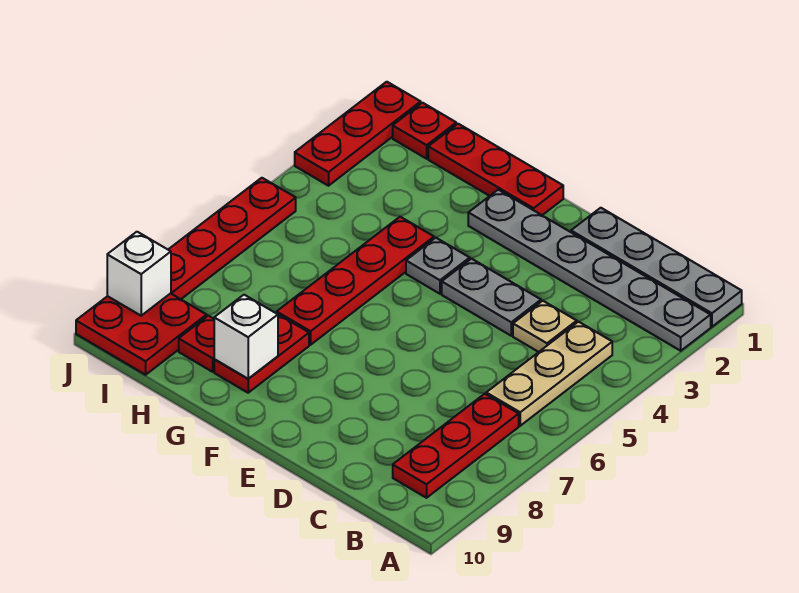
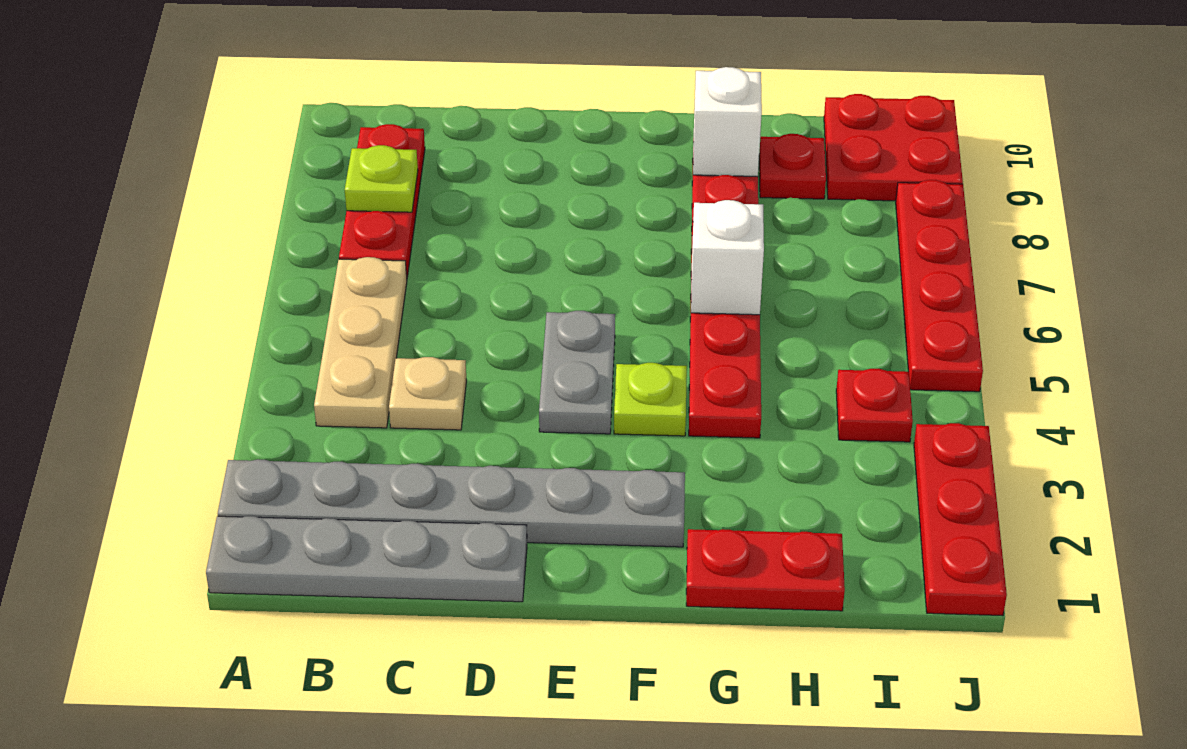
none -> lime 1x1 plate [345,145,418,212]
grey 1x2 plate [442,259,541,336] -> grey 1x2 plate turned to [539,311,615,434]
red 1x3 plate [428,124,563,215] -> red 1x2 plate [686,529,845,611]
grey 1x1 plate [406,238,470,294] -> lime 1x1 plate [614,363,687,436]
red 1x1 plate [393,103,456,159] -> red 1x1 plate moved to [836,369,913,442]
white 1x1 brick [107,232,171,316] -> white 1x1 brick moved to [691,200,764,315]

